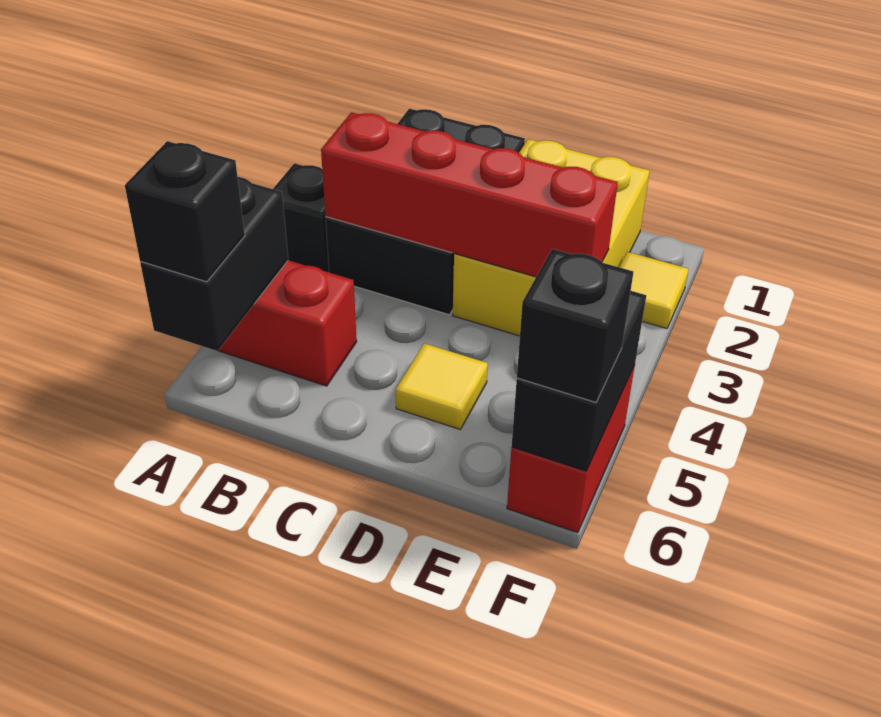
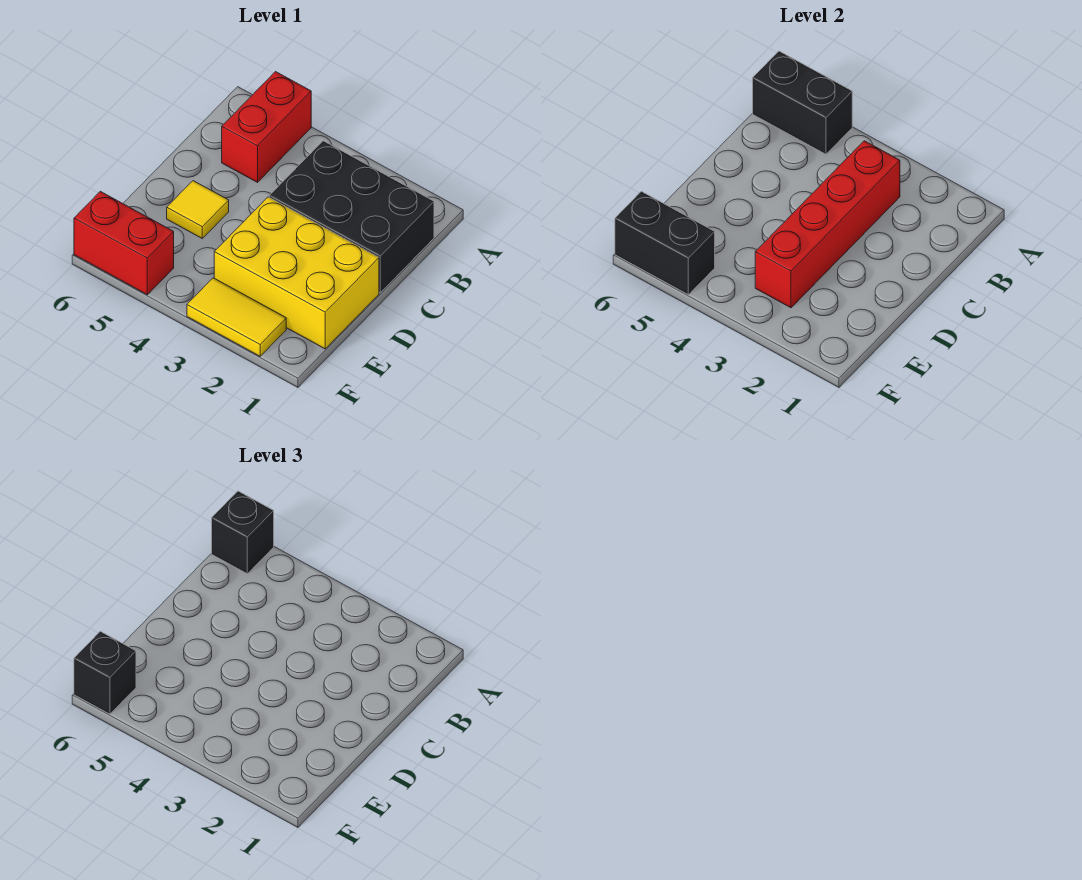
black 1x1 brick [273,163,329,272] -> none
yellow 1x1 tile [620,252,689,328] -> yellow 1x2 tile [187,278,286,356]

